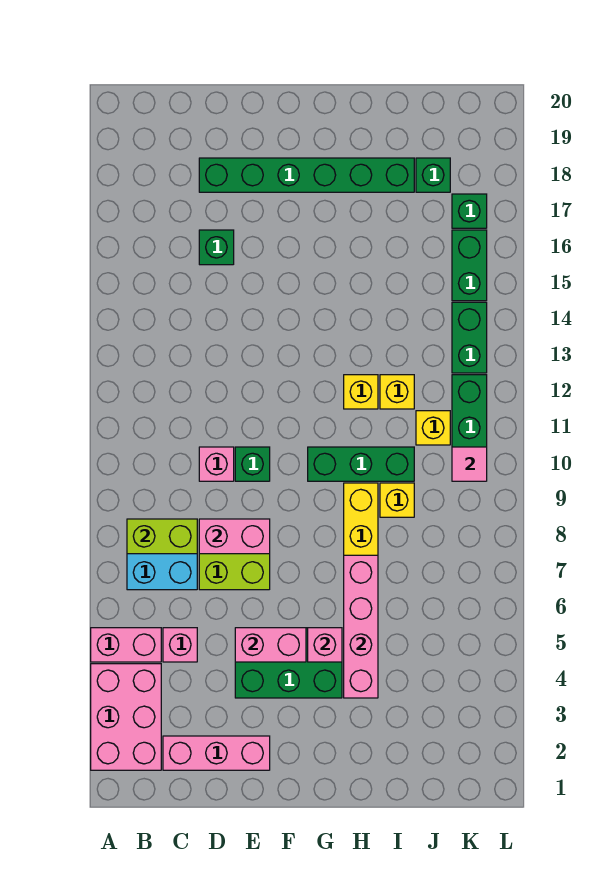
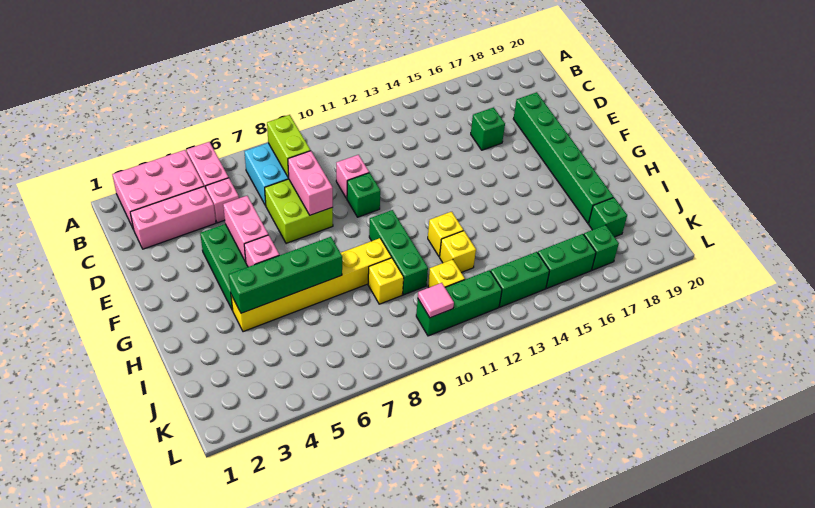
pink 1x3 brick [163,736,270,770] -> pink 1x3 brick turned to [130,187,216,249]
pink 1x4 brick [344,555,378,698] -> green 1x4 brick [229,237,342,313]

